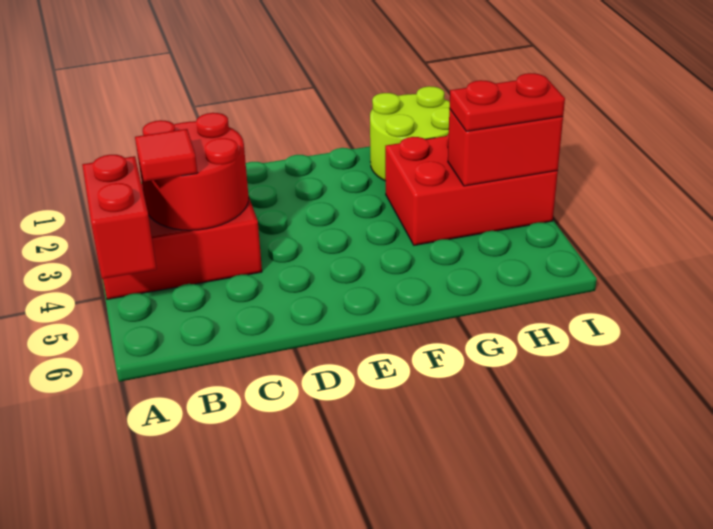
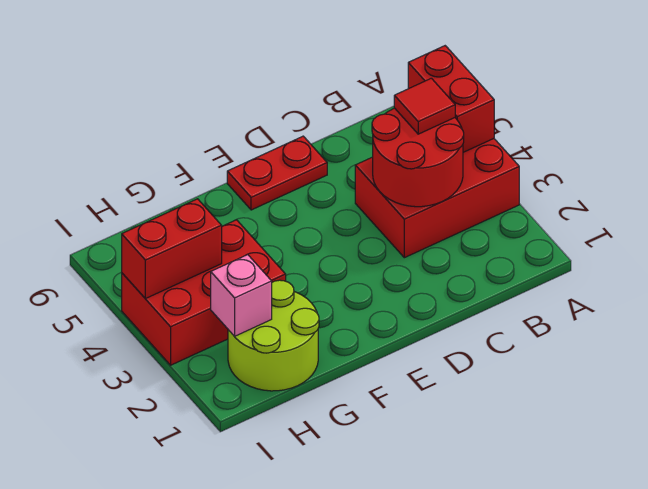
none -> pink 1x1 brick [211,255,272,336]
red 1x2 plate [449,73,565,131] -> red 1x2 plate moved to [227,136,327,210]

